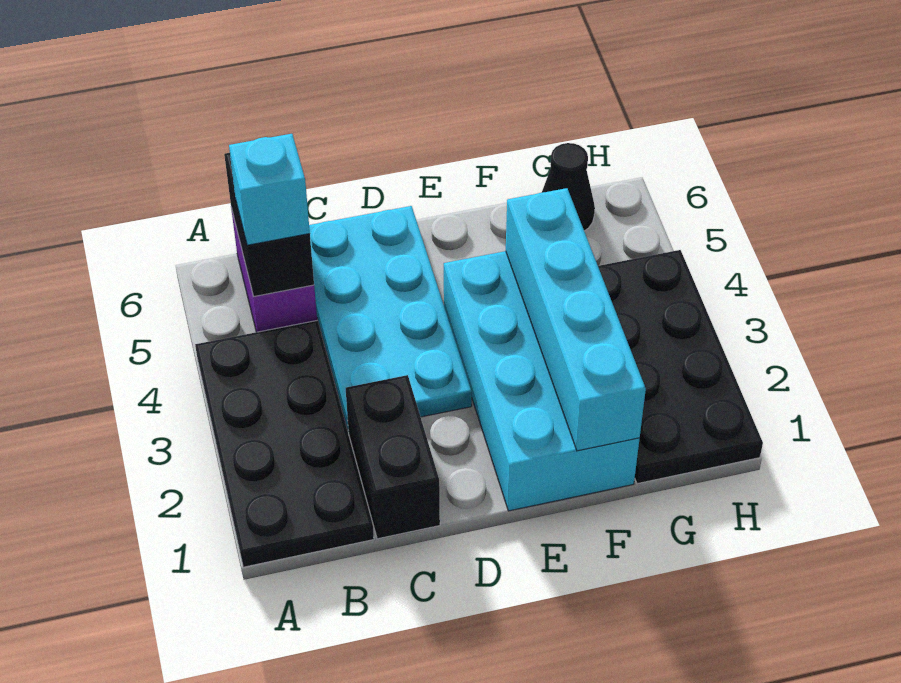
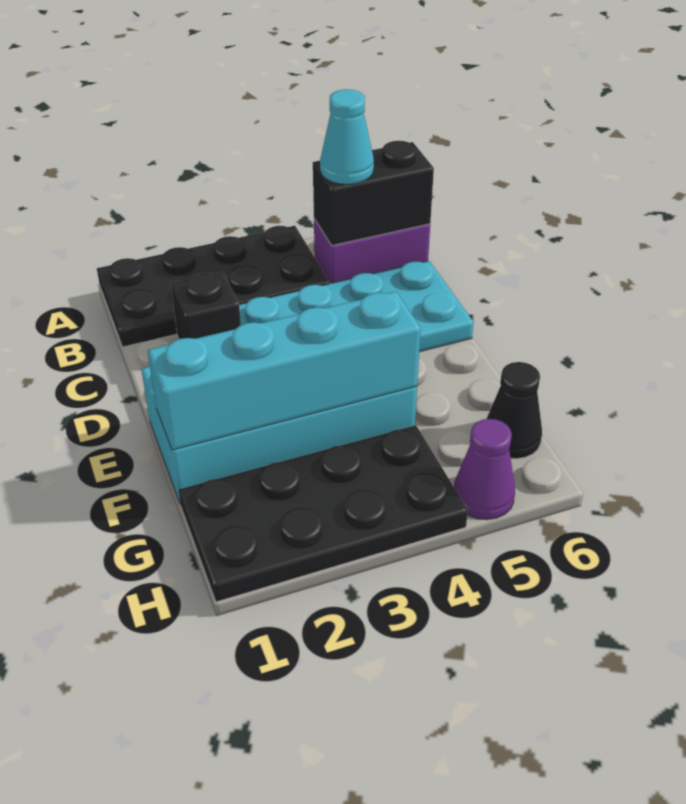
cyan 1x1 brick [229,134,310,245] -> cyan 1x1 cone [320,89,374,184]
black 1x2 brick [346,375,440,539] -> black 1x1 brick [171,272,241,339]
none -> purple 1x1 cone [454,419,515,520]

